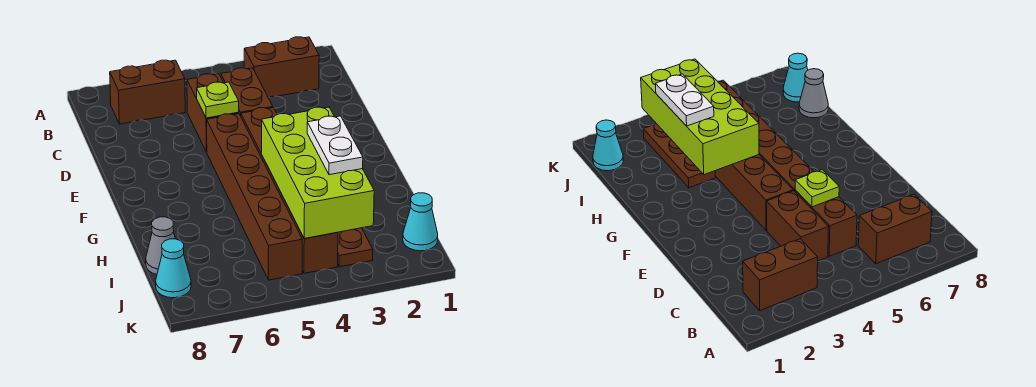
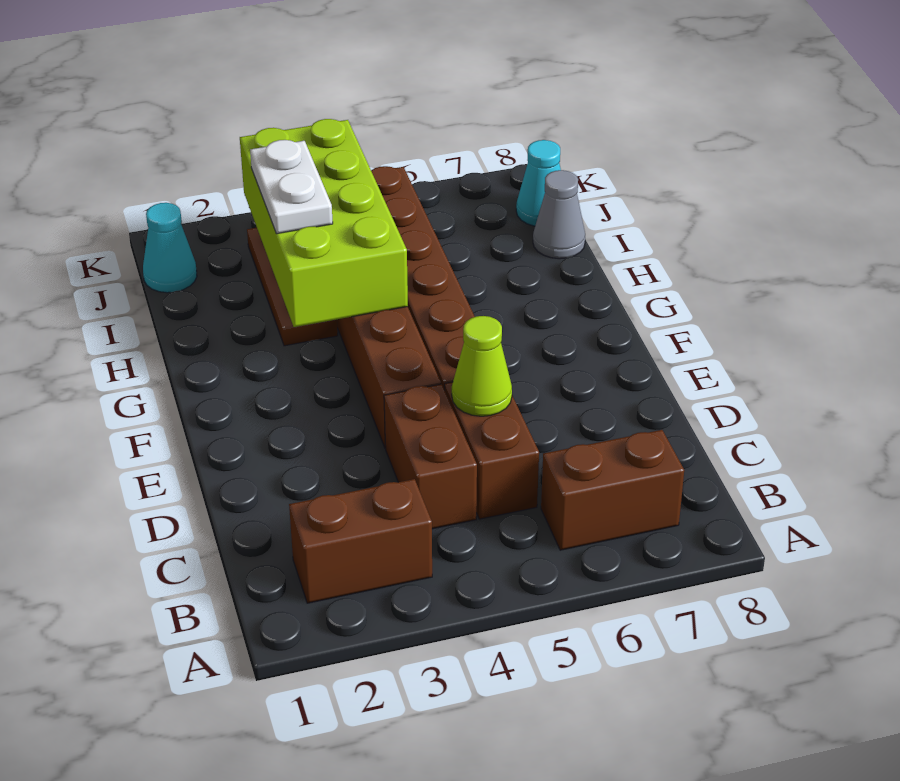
lime 1x1 plate [197,82,239,118] -> lime 1x1 cone [452,316,512,416]

